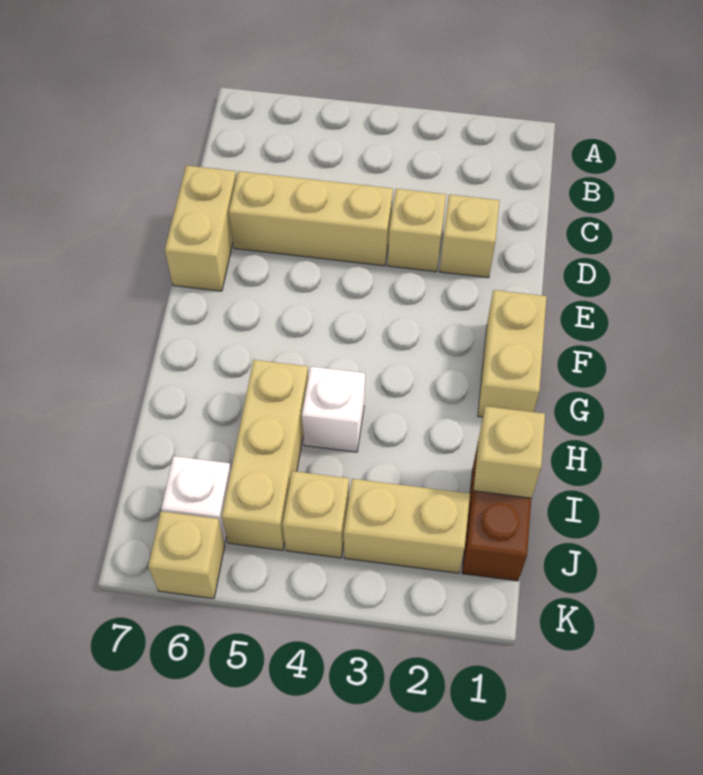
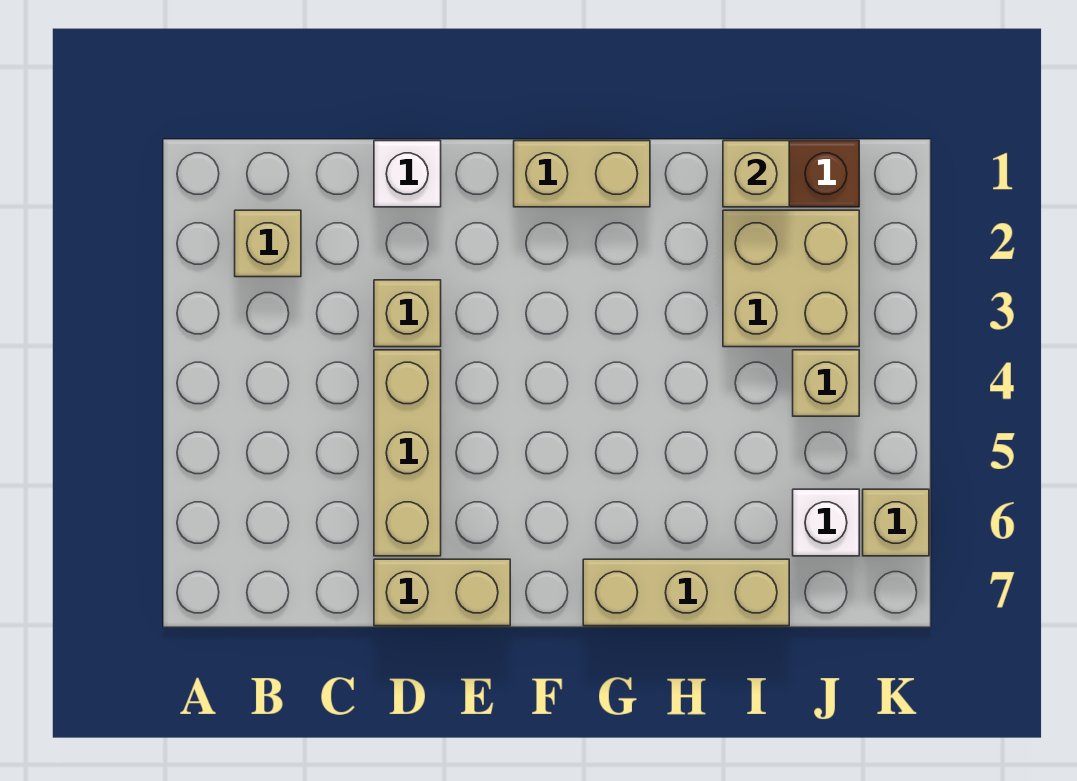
tan 1x1 brick [440,195,500,278] -> tan 1x1 brick moved to [235,210,301,277]
white 1x1 brick [302,367,365,452] -> white 1x1 brick moved to [374,141,441,207]
tan 1x3 brick [222,360,308,550] -> tan 1x3 brick moved to [583,559,789,626]
tan 1x2 brick [344,479,470,573] -> tan 2x2 brick [723,210,859,347]

